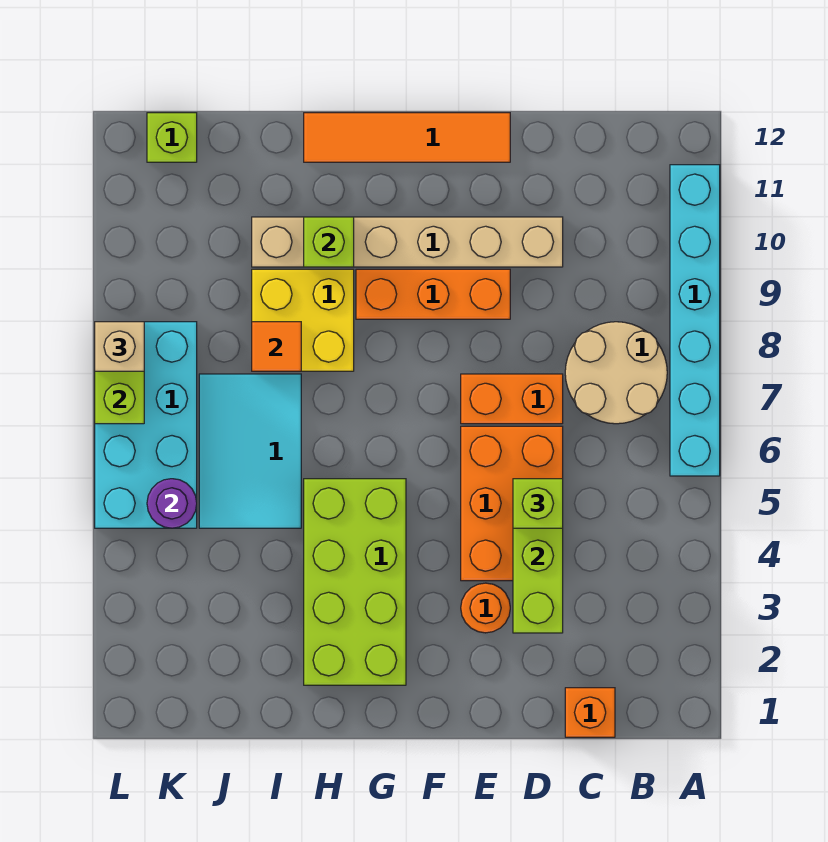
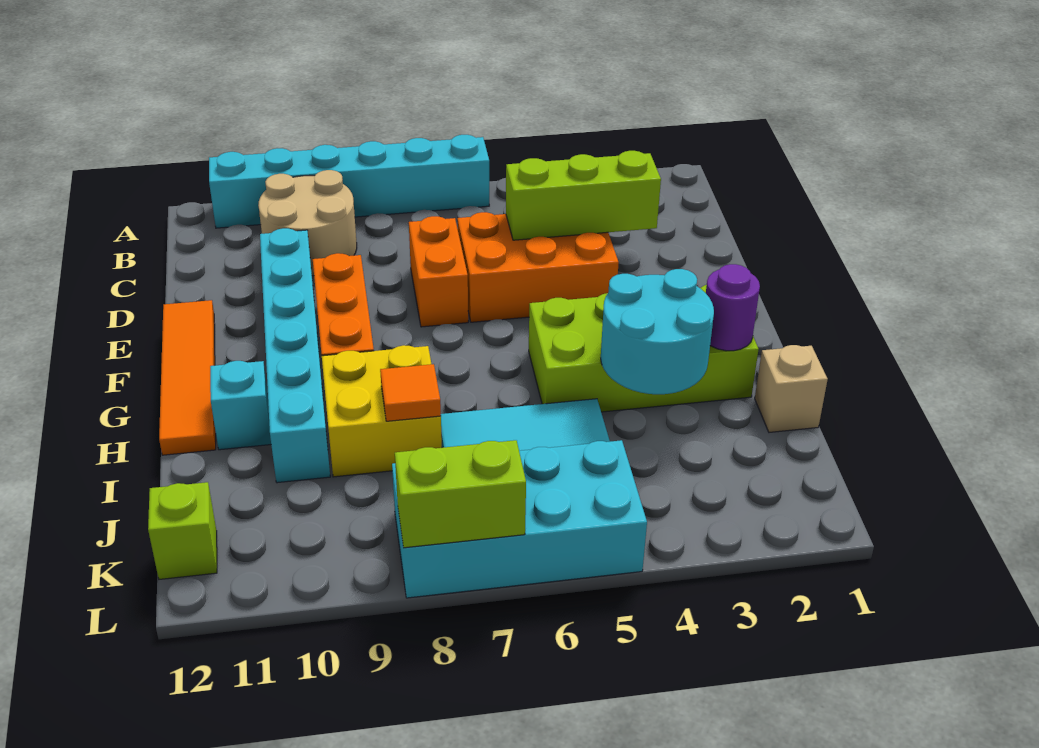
tan 2x2 round brick [565,322,667,424] -> tan 2x2 round brick moved to [258,170,357,276]
orange 1x1 brick [565,688,615,737] -> none
lime 1x1 brick [513,479,563,528] -> none
tan 1x6 brick [252,217,563,267] -> cyan 1x6 brick [260,228,330,483]
orange 1x1 round brick [461,583,510,633] -> none
none -> cyan 2x2 round brick [601,269,714,394]
lime 1x1 brick [304,217,354,267] -> none
none -> cyan 1x1 brick [210,361,271,450]
purple 1x1 round brick [147,479,197,528] -> purple 1x1 round brick moved to [706,264,760,351]
tan 1x1 brick [95,322,144,371] -> tan 1x1 brick moved to [755,345,828,432]

